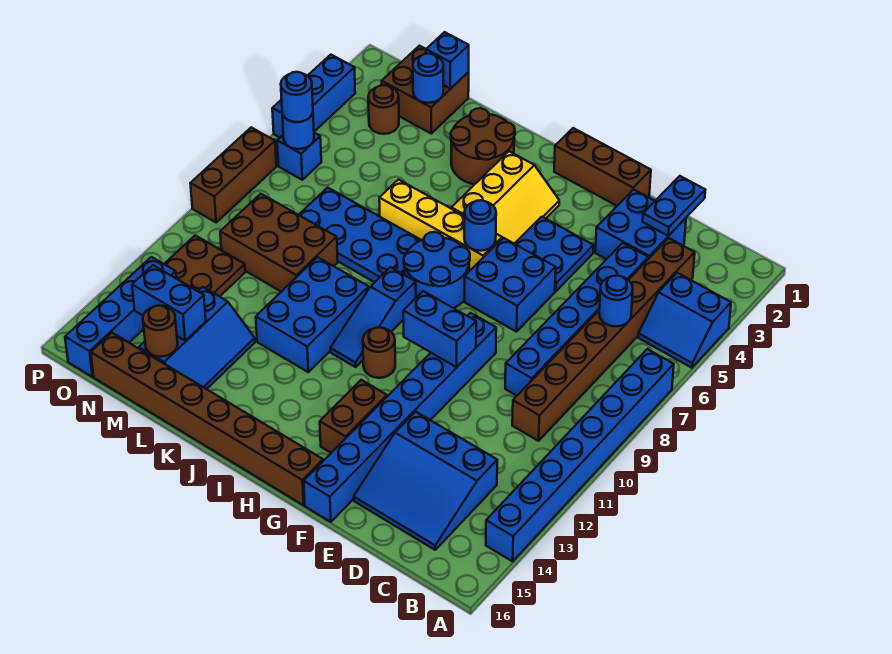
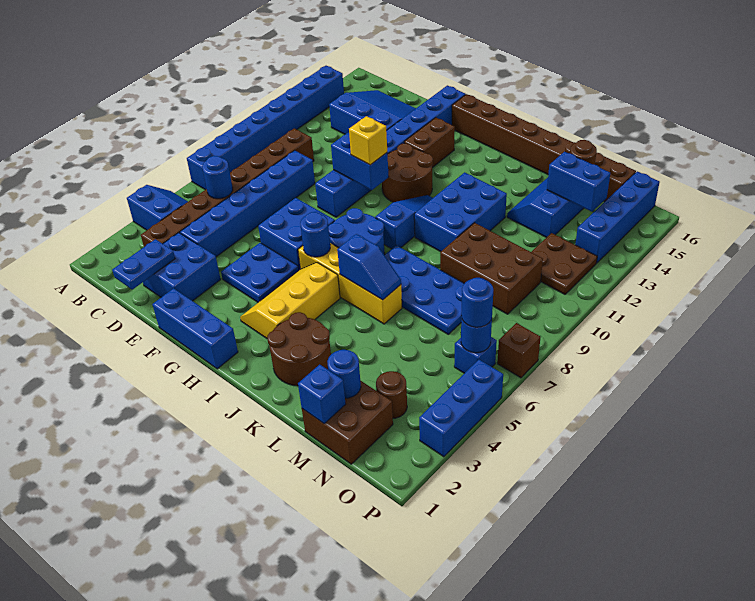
brown 1x3 brick [554,128,651,206] -> blue 1x3 brick [153,288,238,369]
none -> yellow 1x1 brick [349,116,387,165]
brown 1x1 round brick [363,328,395,378] -> brown 2x2 round brick [382,144,433,202]
none -> blue 1x2 slope [337,234,401,300]
brown 1x3 brick [190,127,276,222] -> brown 1x1 brick [497,323,541,378]

